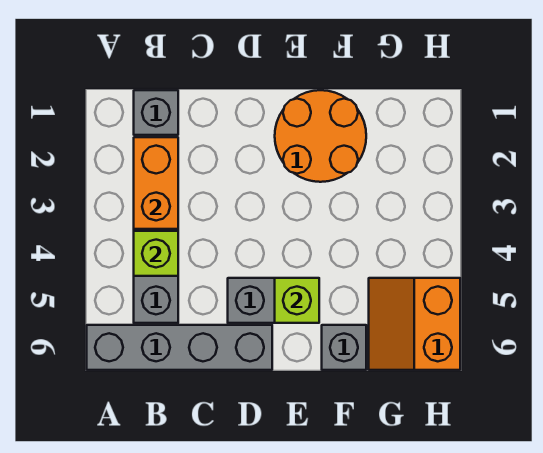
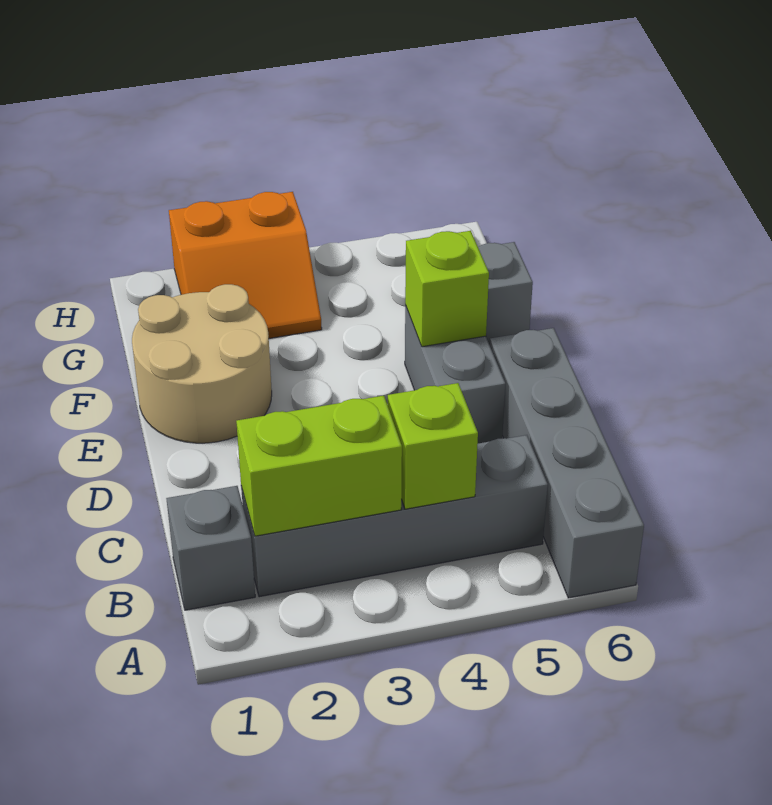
orange 1x2 brick [134,137,178,229] -> lime 1x2 brick [236,396,402,536]
orange 2x2 round brick [275,90,366,182] -> tan 2x2 round brick [132,284,272,443]
orange 2x2 slope [369,278,460,370] -> orange 2x2 slope moved to [169,192,322,338]

